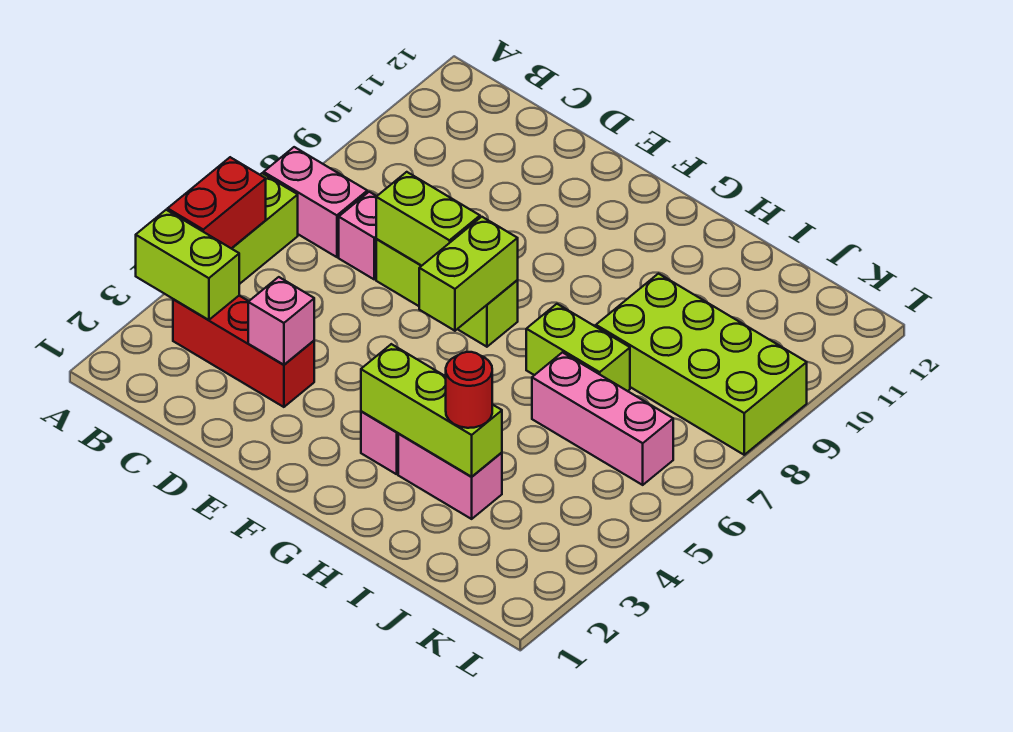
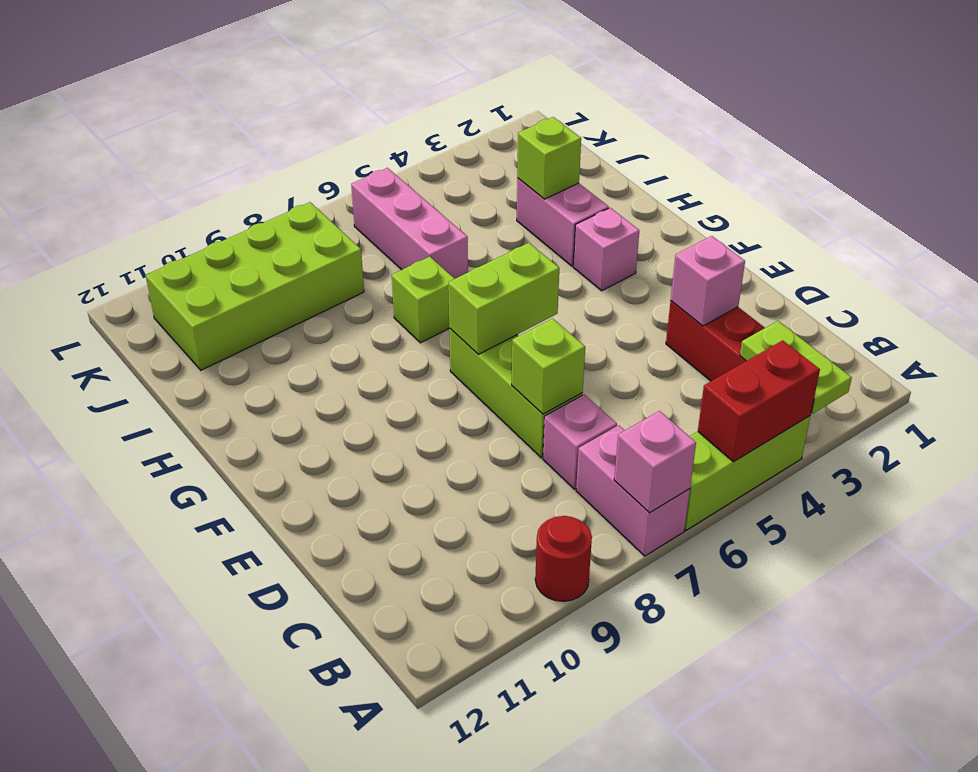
lime 1x2 brick [136,210,239,320] -> lime 1x2 plate [740,321,852,414]
none -> pink 1x1 brick [614,411,696,513]
lime 1x2 brick [376,172,480,266] -> lime 1x1 brick [512,319,585,414]
lime 1x3 brick [361,344,502,477] -> lime 1x1 brick [517,117,581,199]
lime 1x2 brick [526,304,630,391] -> lime 1x1 brick [392,257,454,343]
red 1x1 round brick [446,352,492,428] -> red 1x1 round brick moved to [535,516,592,601]
lime 2x4 brick [596,274,807,455] -> lime 2x4 brick turned to [146,202,364,370]

